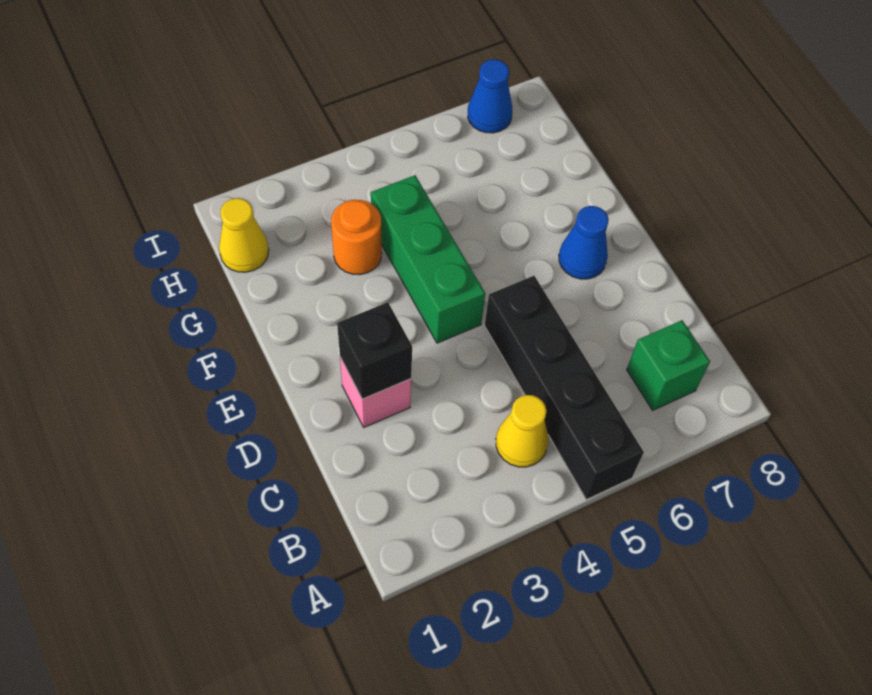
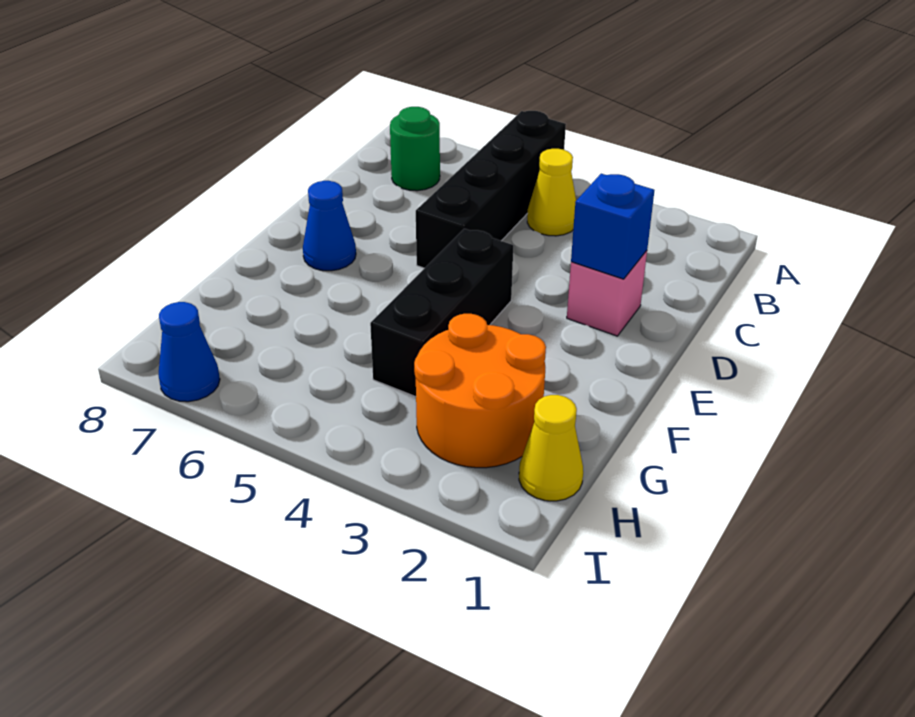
green 1x1 brick [627,320,710,410] -> green 1x1 round brick [390,107,440,191]
black 1x1 brick [337,302,412,399] -> blue 1x1 brick [571,174,655,279]
green 1x3 brick [371,175,485,343] -> black 1x3 brick [370,229,513,397]
orange 1x1 round brick [331,200,382,275] -> orange 2x2 round brick [414,314,546,468]

